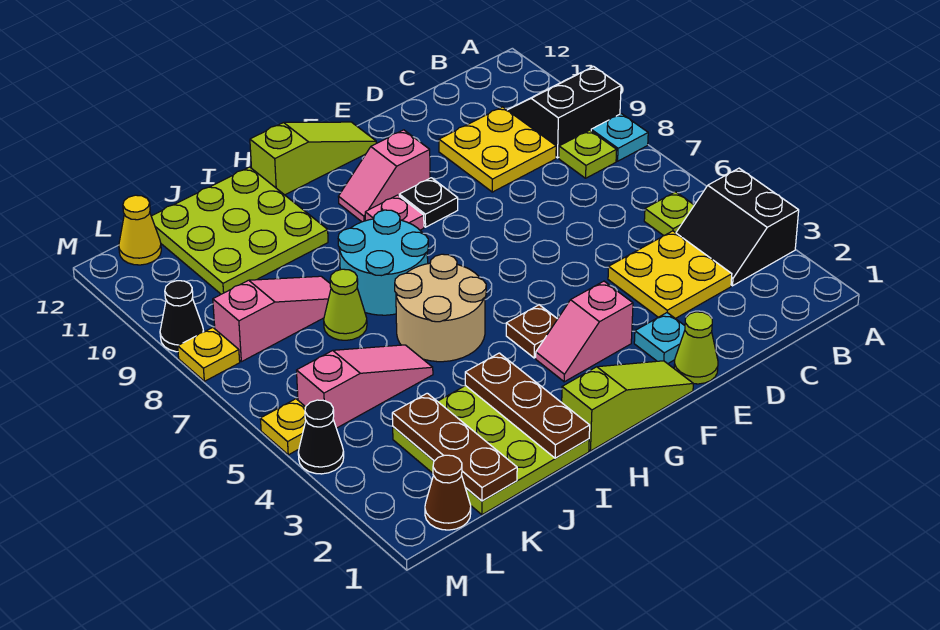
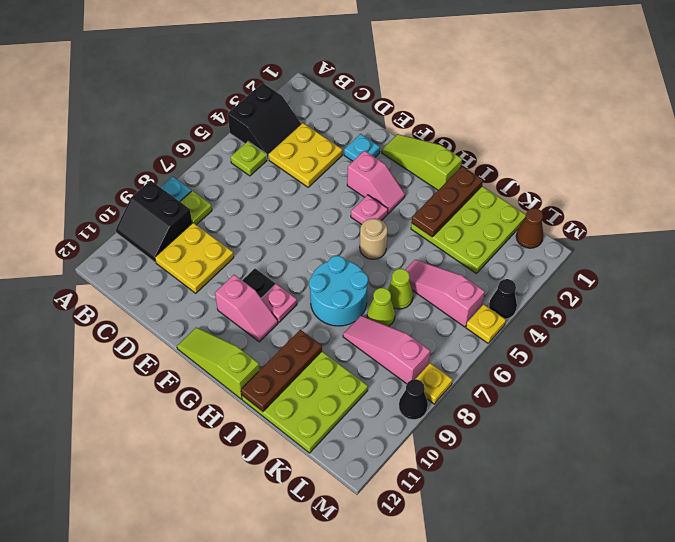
lime 1x1 cone [674,312,718,384] -> lime 1x1 cone moved to [387,269,413,309]
brown 1x1 plate [506,305,557,358] -> pink 1x1 plate [351,195,388,225]
tan 2x2 round brick [395,254,486,362] -> tan 1x1 round brick [360,218,387,259]
brown 1x3 plate [392,393,517,501] -> brown 1x3 plate moved to [241,330,322,411]
yellow 1x1 cone [119,195,161,265] -> none

